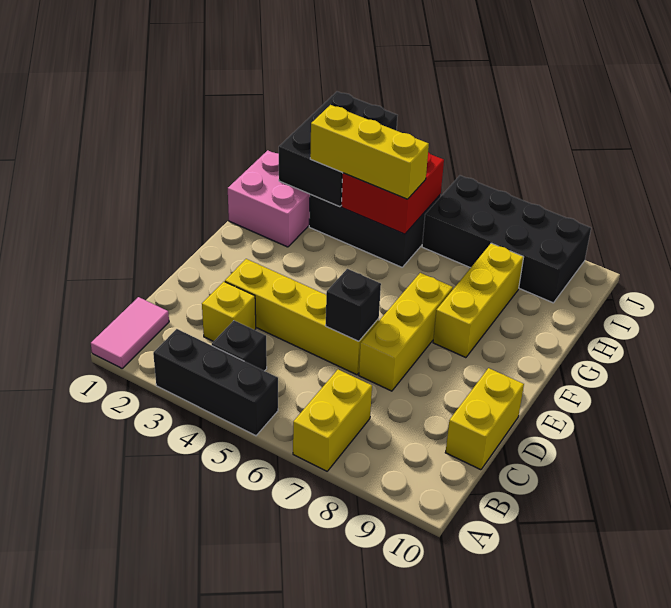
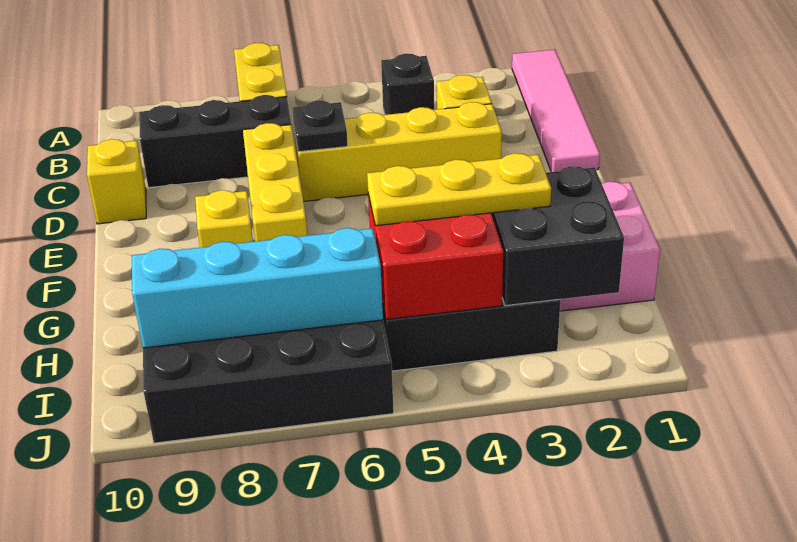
pink 1x2 tile [91,297,169,368] -> pink 1x4 tile [512,49,600,172]
black 1x3 brick [153,329,278,436] -> black 1x3 brick moved to [139,95,291,188]
yellow 1x2 brick [445,368,524,470] -> yellow 1x1 brick [87,139,146,224]
black 1x1 brick [326,269,381,341] -> black 1x1 plate [292,101,348,152]
yellow 1x3 brick [433,243,524,358] -> yellow 1x1 brick [195,190,253,248]
black 2x3 brick [279,91,398,207] -> black 2x2 brick [491,166,624,306]
yellow 1x3 brick [310,105,429,199] -> yellow 1x3 plate [367,153,551,226]
none -> cyan 1x4 brick [132,228,383,348]

